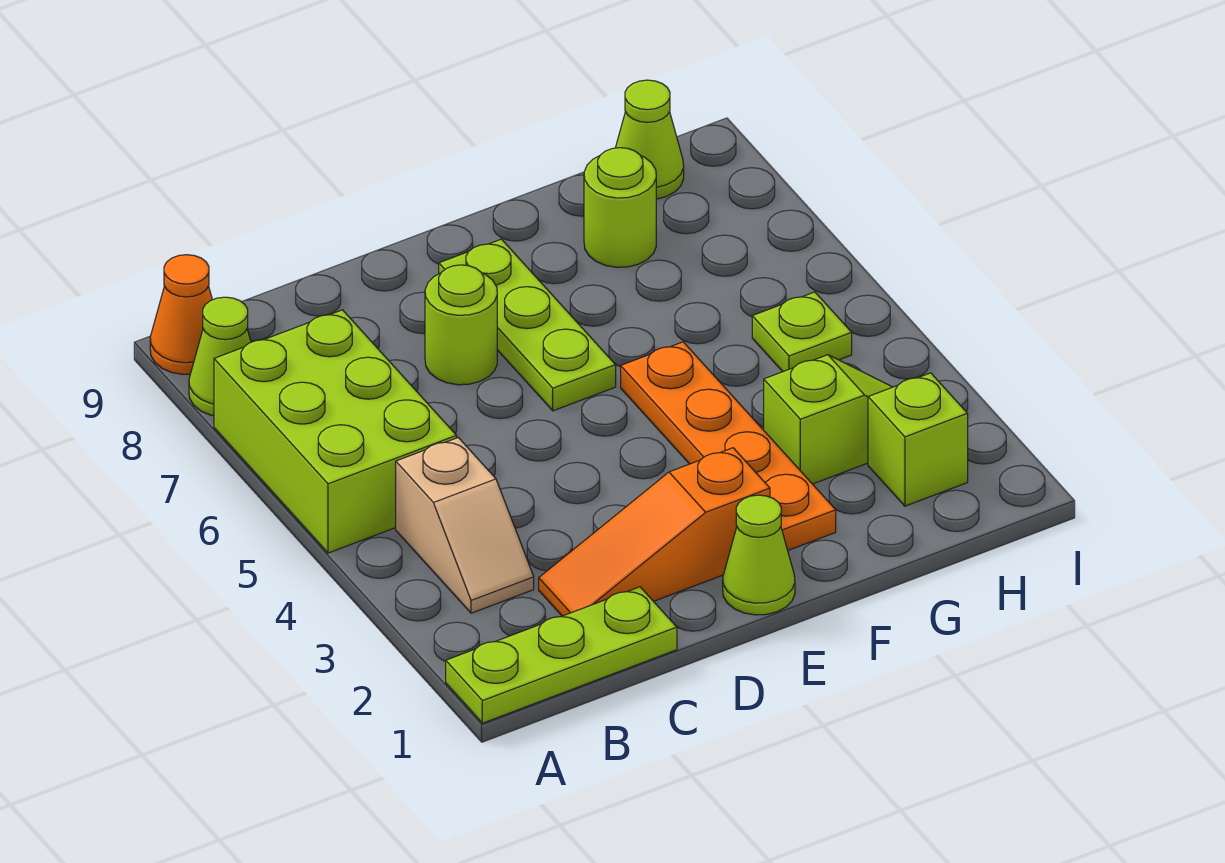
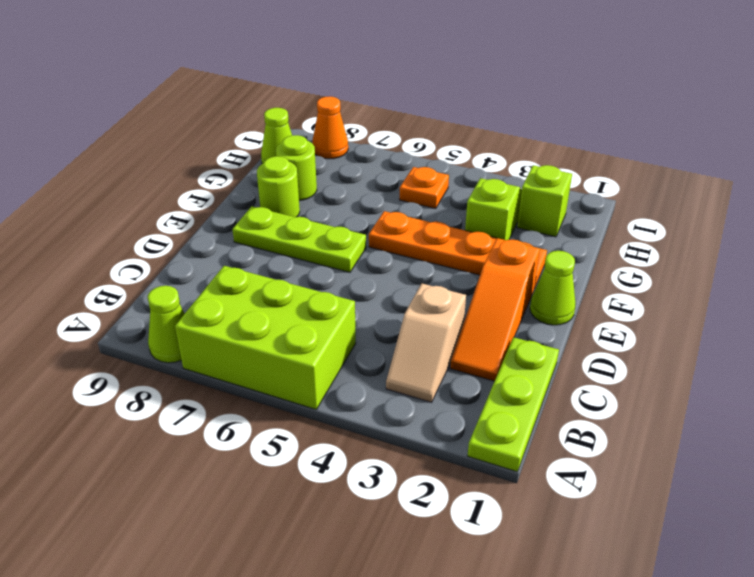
orange 1x1 cone [150,255,212,374] -> orange 1x1 cone moved to [312,96,348,159]
tan 1x2 slope [396,438,534,613] -> tan 1x2 slope turned to [386,284,466,402]
lime 1x1 round brick [425,265,497,385] -> lime 1x1 round brick moved to [257,156,300,217]
lime 1x1 plate [752,292,852,372] -> orange 1x1 plate [399,167,449,209]

